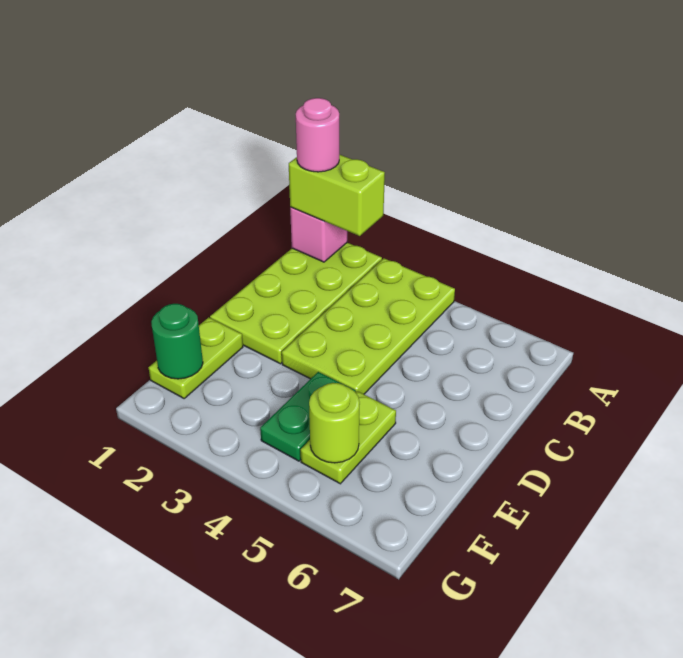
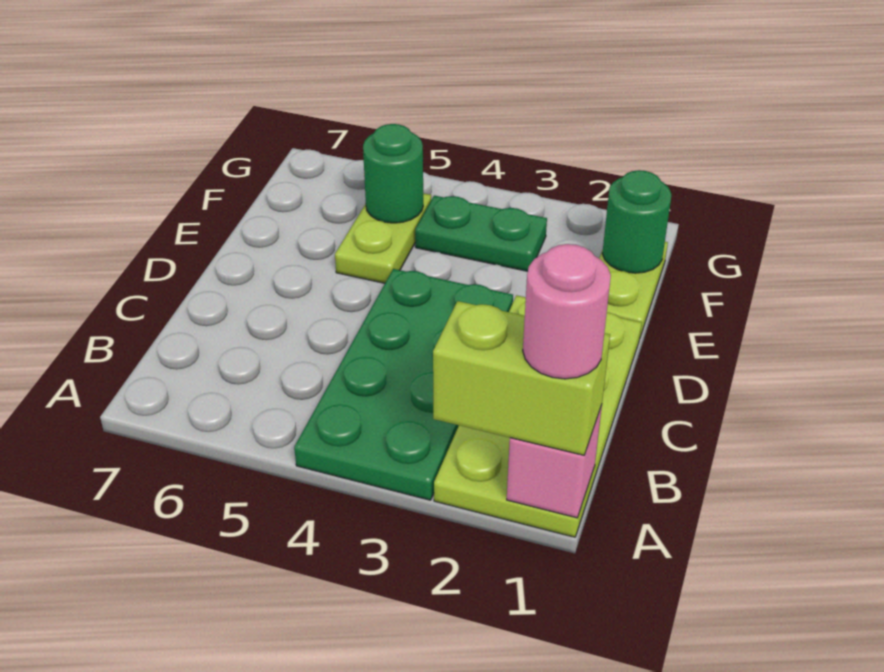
lime 2x4 plate [282,258,455,394] -> green 2x4 plate [294,269,513,500]
green 1x2 plate [260,372,355,461] -> green 1x2 plate turned to [415,196,547,271]
lime 1x1 round brick [309,383,360,463] -> green 1x1 round brick [363,124,423,223]

